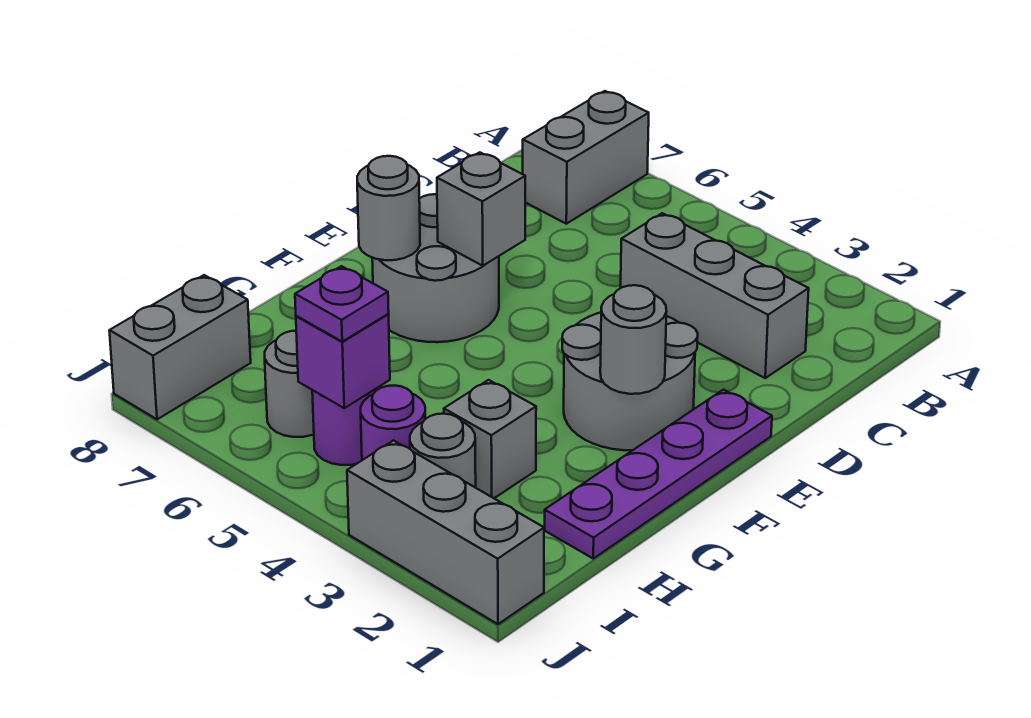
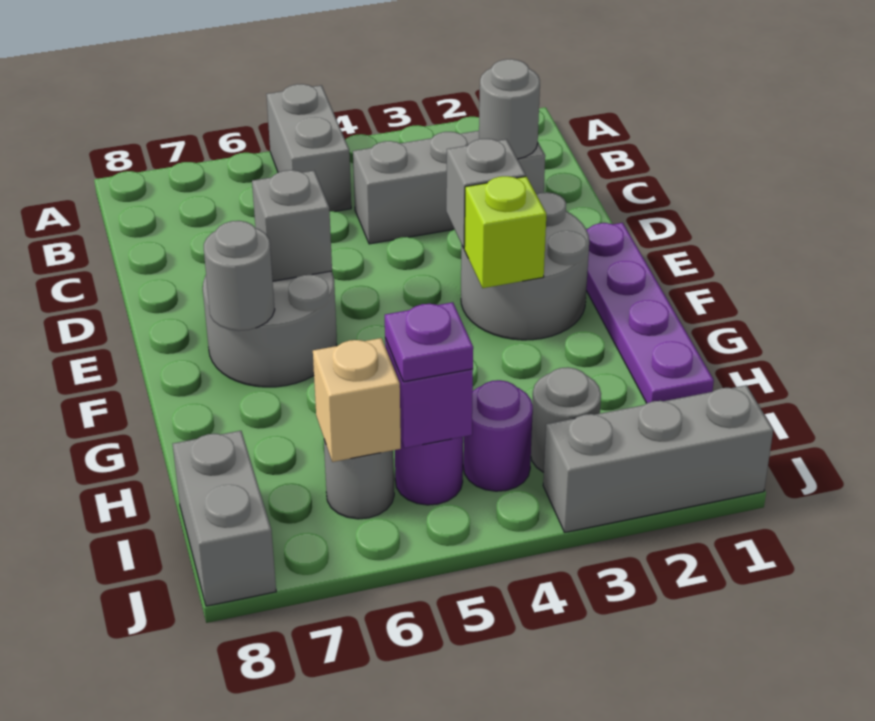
grey 1x2 brick [523,91,649,224] -> grey 1x2 brick moved to [266,84,351,212]
grey 1x1 round brick [600,285,666,394] -> grey 1x1 round brick moved to [479,59,540,159]
none -> lime 1x1 brick [464,176,546,288]
grey 1x1 brick [444,380,536,498] -> grey 1x1 brick moved to [446,139,526,248]
none -> tan 1x1 brick [313,338,401,462]

